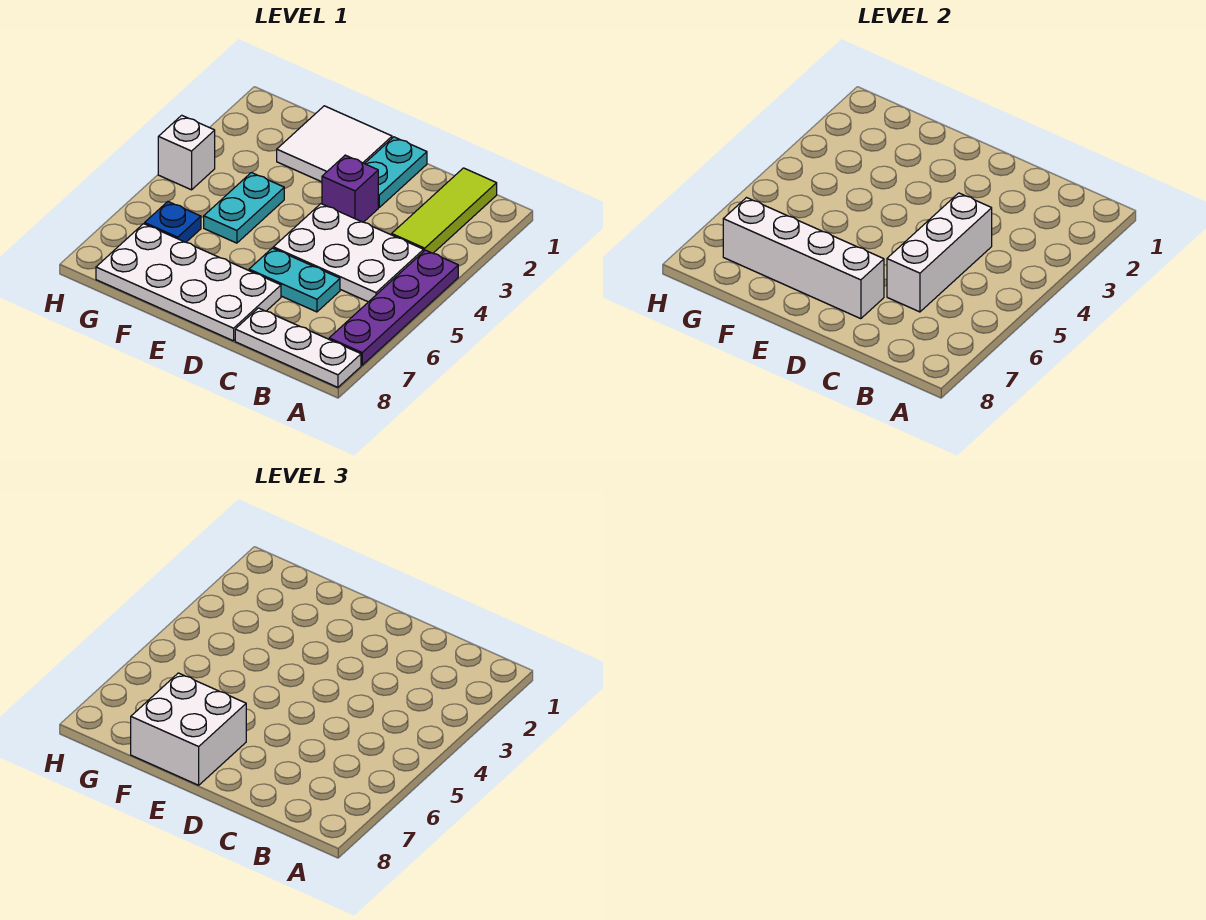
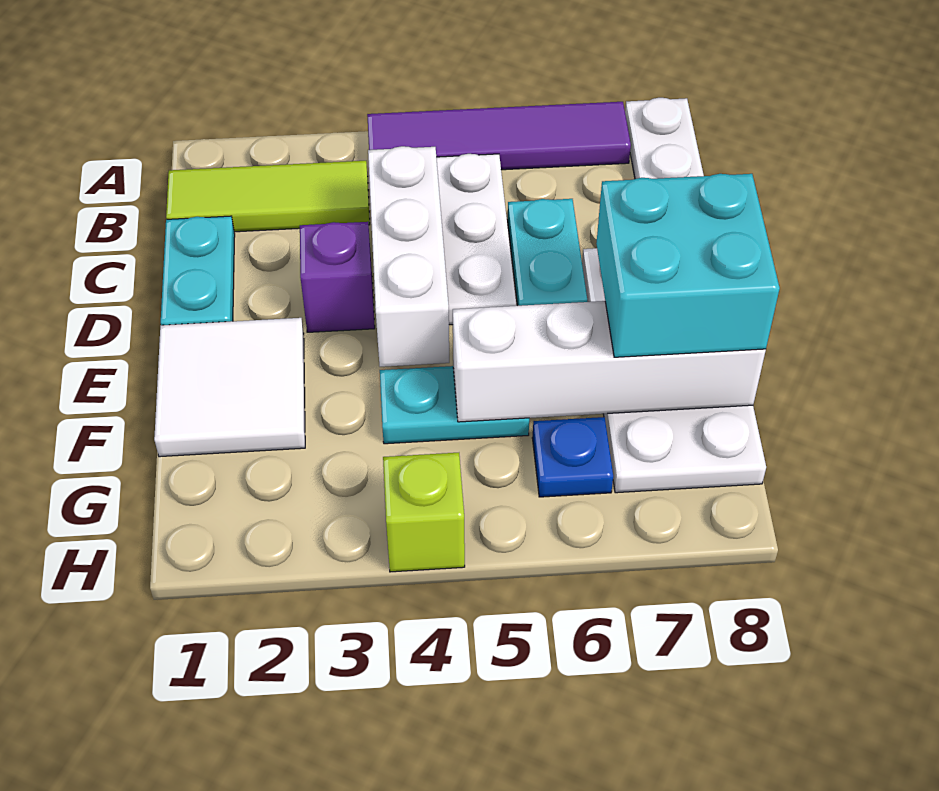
purple 1x4 plate [329,250,458,365] -> purple 1x4 tile [367,102,631,170]
white 1x3 brick [887,193,992,312] -> white 1x3 brick turned to [368,146,449,367]
cyan 1x2 plate [365,137,427,207] -> cyan 1x2 plate turned to [161,216,235,325]
white 1x4 brick [723,198,884,319] -> white 1x4 brick turned to [453,301,766,422]
white 2x2 brick [131,673,246,785] -> cyan 2x2 brick [596,174,780,357]
white 1x1 brick [158,115,215,190] -> lime 1x1 brick [383,453,465,572]

